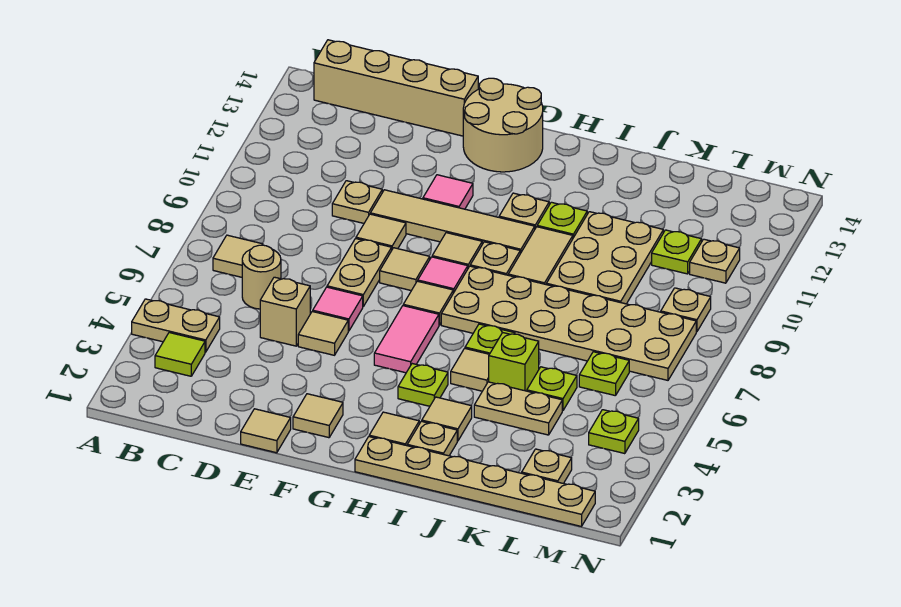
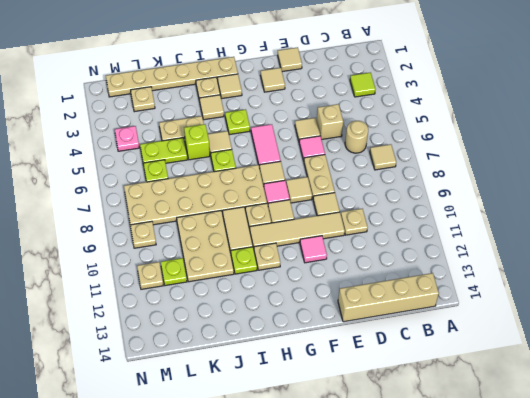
tan 1x2 plate [132,299,220,352] -> none
tan 2x2 round brick [463,78,543,172] -> none
lime 1x1 plate [527,367,577,411] -> lime 1x2 plate [140,138,187,163]
lime 1x1 plate [589,410,639,454] -> pink 1x1 plate [115,126,139,151]

